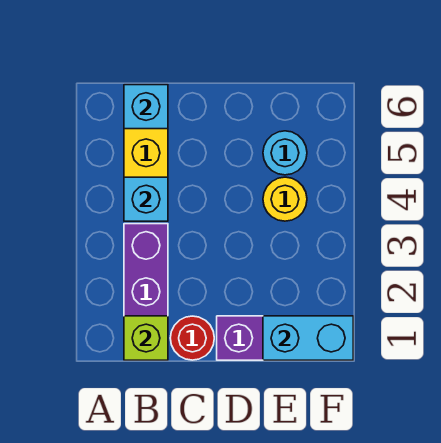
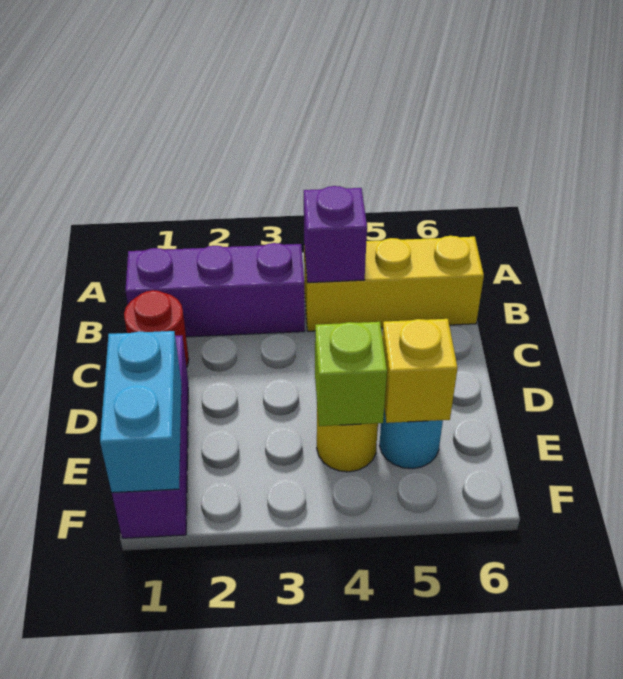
lime 1x1 brick [124,316,168,360] -> lime 1x1 brick moved to [315,322,387,426]
cyan 1x1 brick [124,177,168,221] -> purple 1x1 brick [304,186,367,283]
cyan 1x1 brick [124,85,168,129] -> none
none -> yellow 1x1 brick [382,319,458,423]

